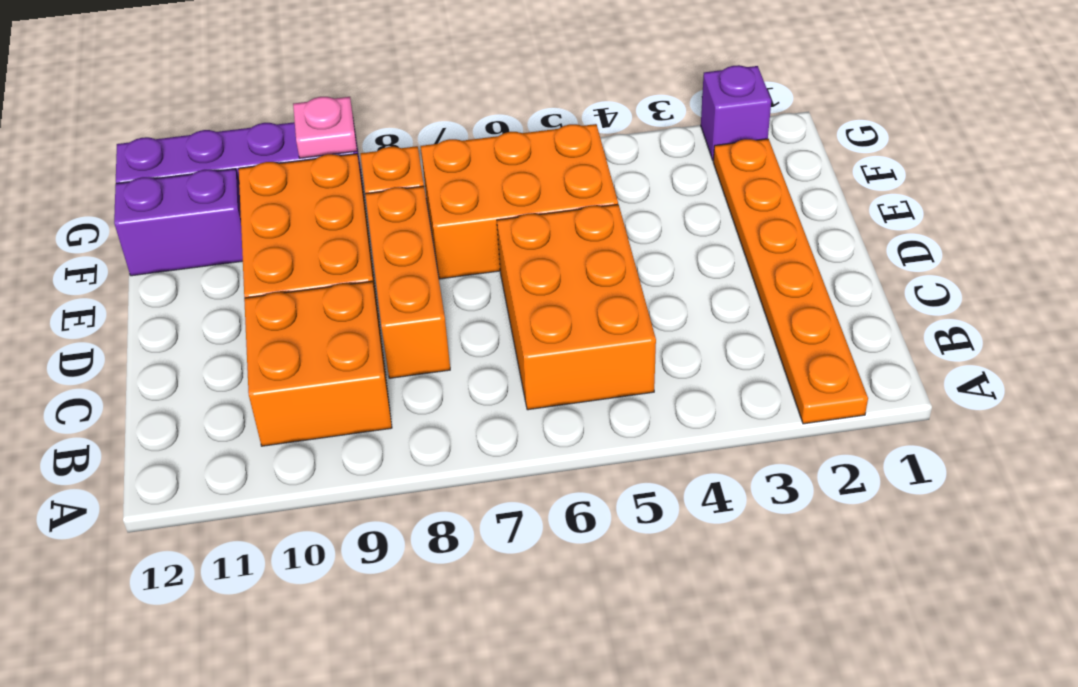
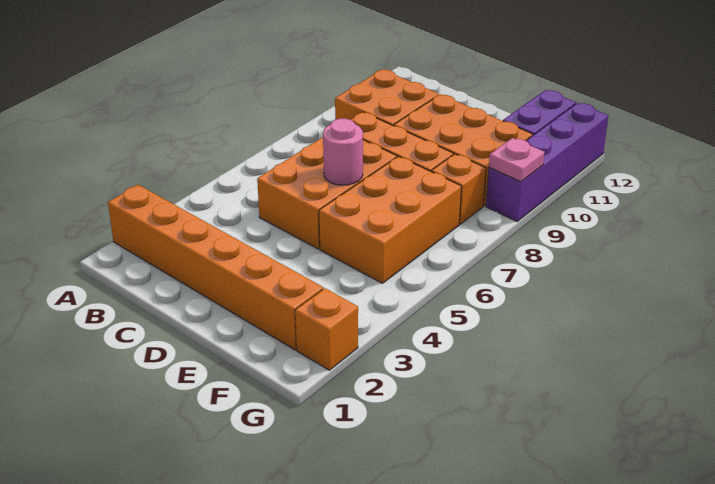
orange 1x6 plate [713,139,868,424] -> orange 1x6 brick [108,185,323,350]
orange 2x3 brick [497,204,656,410] -> orange 2x3 brick turned to [257,137,397,249]
none -> pink 1x1 round brick [323,119,363,185]
purple 1x1 brick [701,65,771,160] -> orange 1x1 brick [295,288,358,370]

